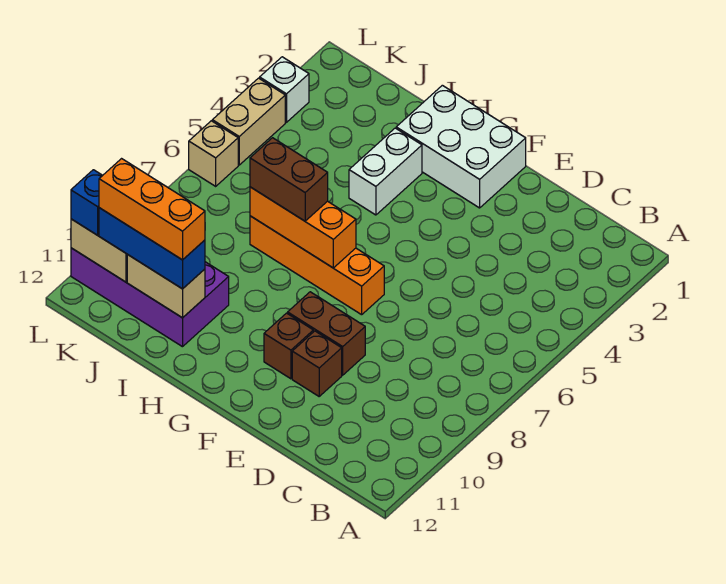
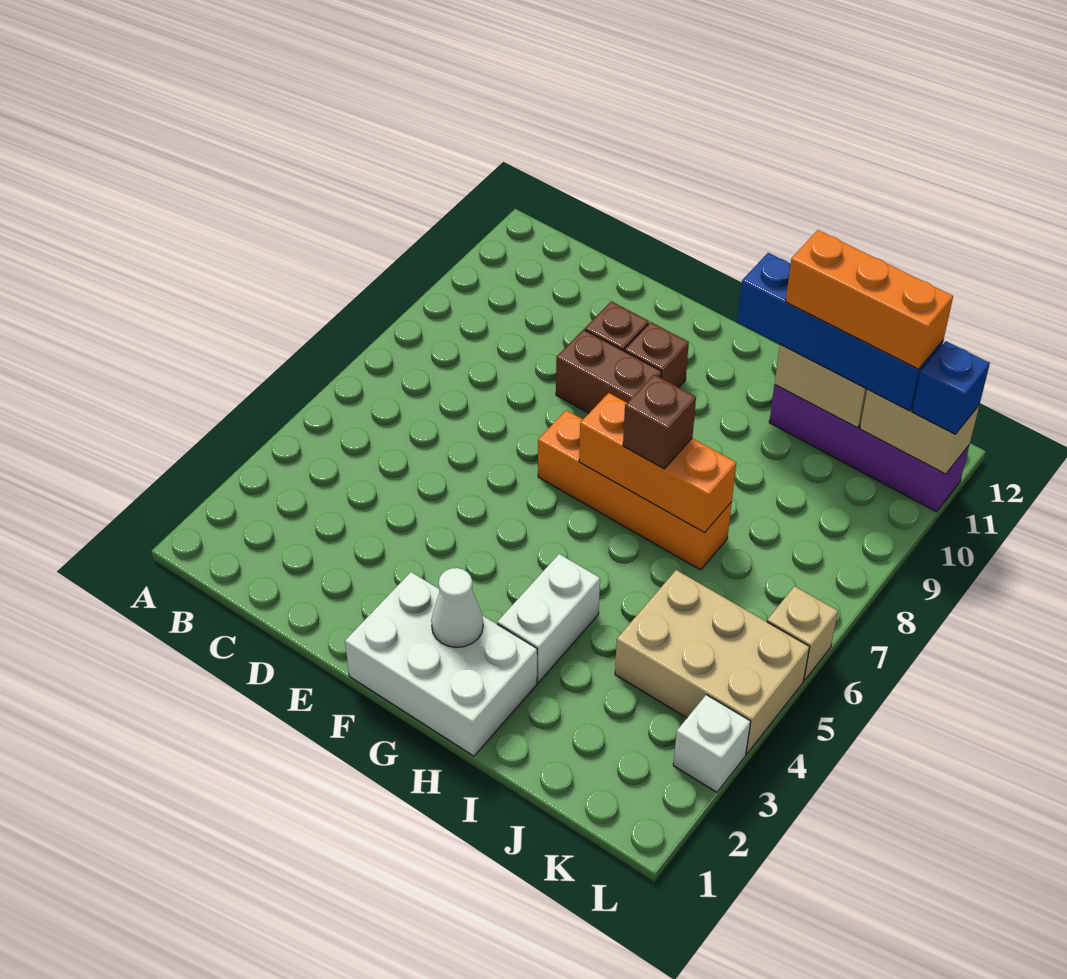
none -> white 1x1 cone [431,568,483,647]
brown 1x2 brick [250,138,328,221] -> brown 1x1 brick [623,375,696,469]
purple 2x4 brick [71,248,229,347] -> purple 1x4 brick [769,385,969,512]
blue 1x3 brick [99,208,205,289] -> blue 1x4 brick [737,253,943,411]
tan 1x2 brick [212,78,285,165] -> tan 2x3 brick [615,570,810,754]

